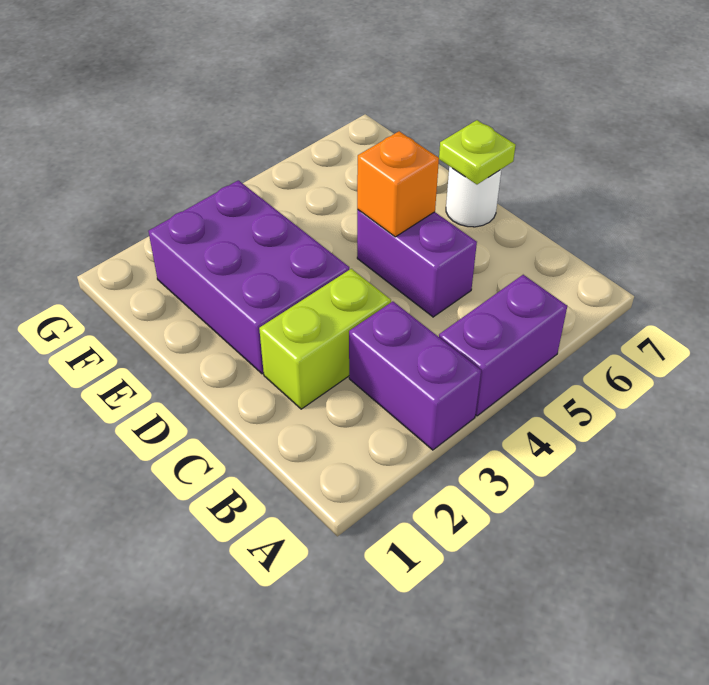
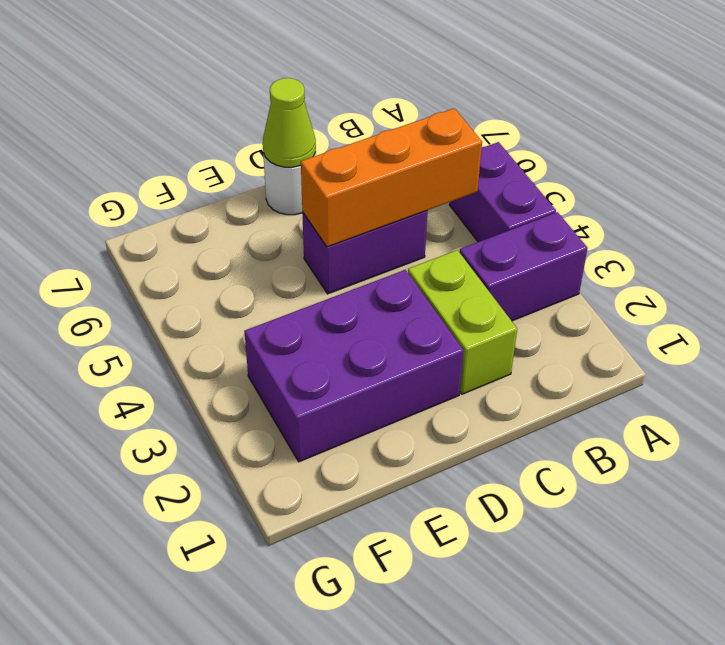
orange 1x1 brick [357,131,439,237] -> orange 1x3 brick [301,108,482,247]
lime 1x1 plate [439,120,516,184] -> lime 1x1 cone [263,78,316,167]

